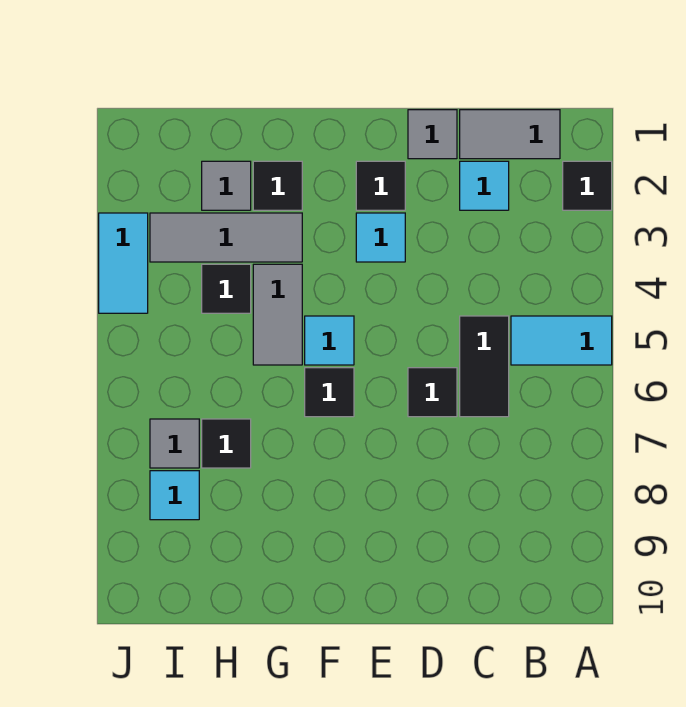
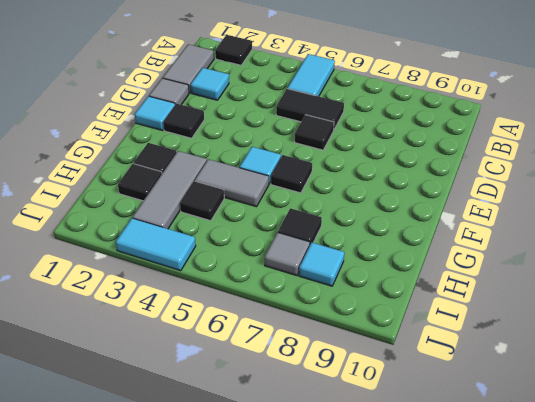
cyan 1x1 tile [356,213,405,262] -> cyan 1x1 tile moved to [135,96,175,131]
grey 1x1 tile [202,161,251,210] -> black 1x1 tile [118,164,162,201]

